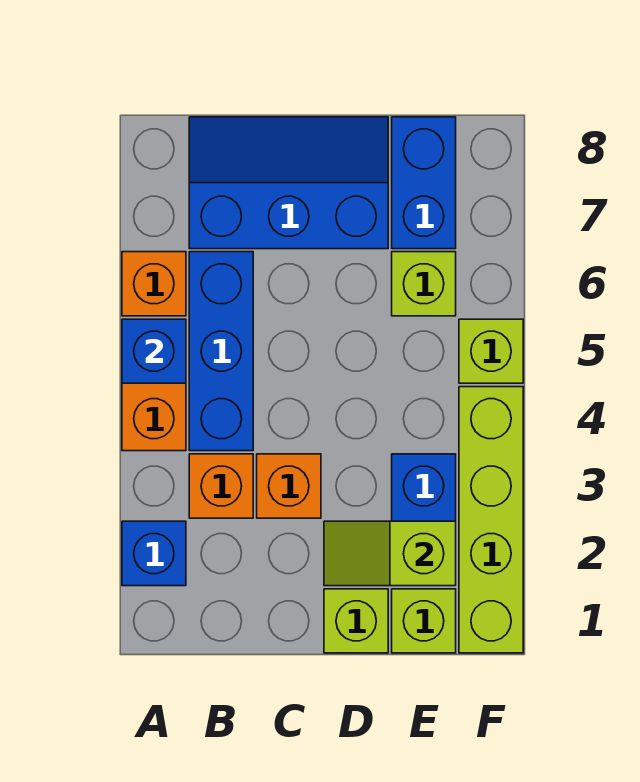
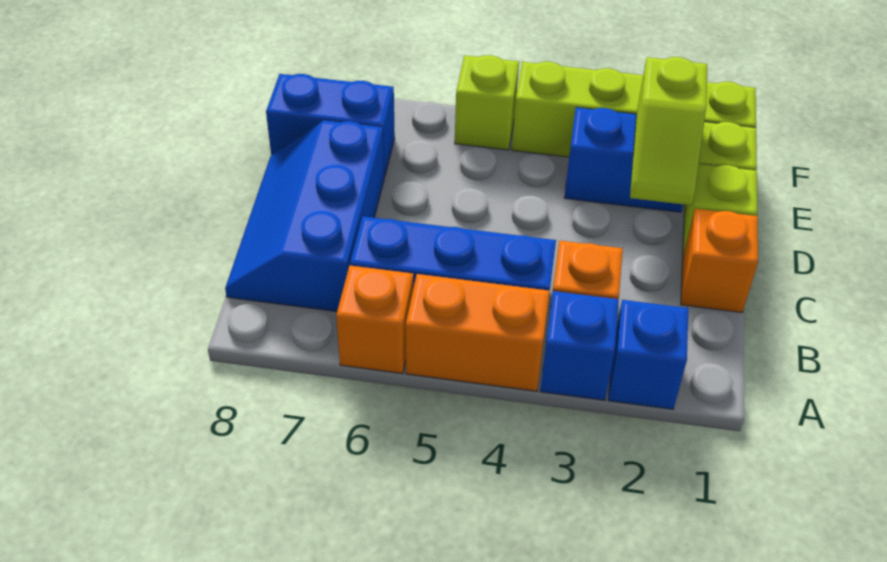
blue 1x1 brick [122,319,186,383] -> blue 1x1 brick moved to [540,291,619,400]
orange 1x1 brick [257,454,321,518] -> orange 1x1 brick moved to [681,209,758,313]
lime 1x1 brick [392,252,456,316] -> none

